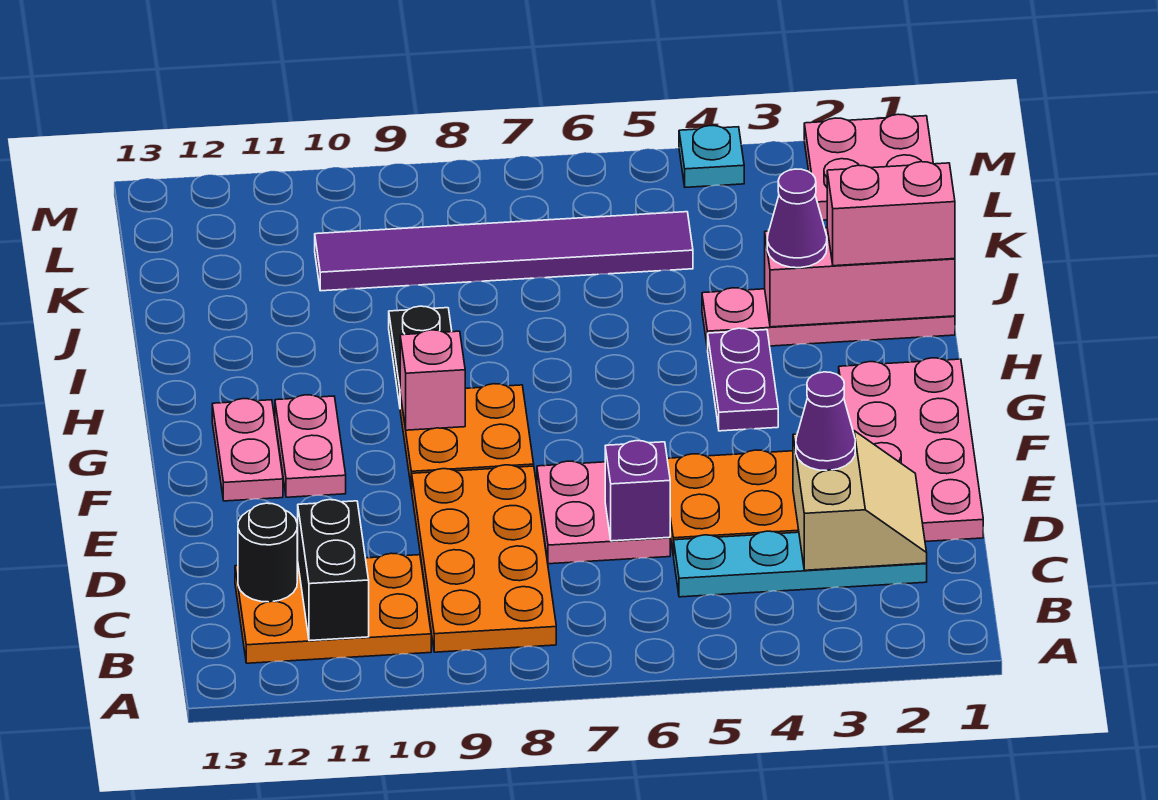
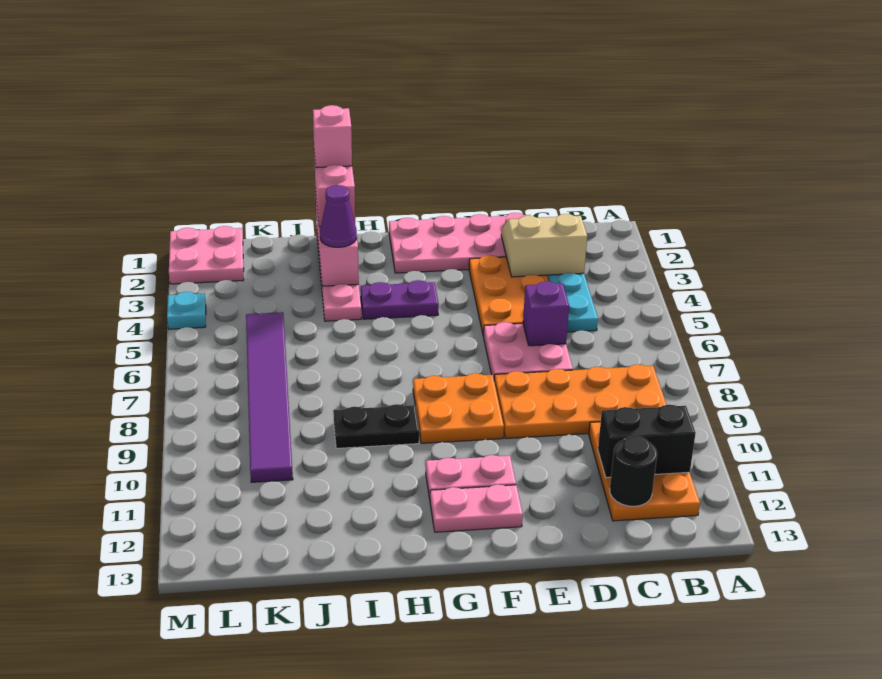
purple 1x1 cone [796,372,855,471] -> none
pink 1x1 brick [400,330,465,430] -> pink 1x1 brick moved to [313,105,352,168]

